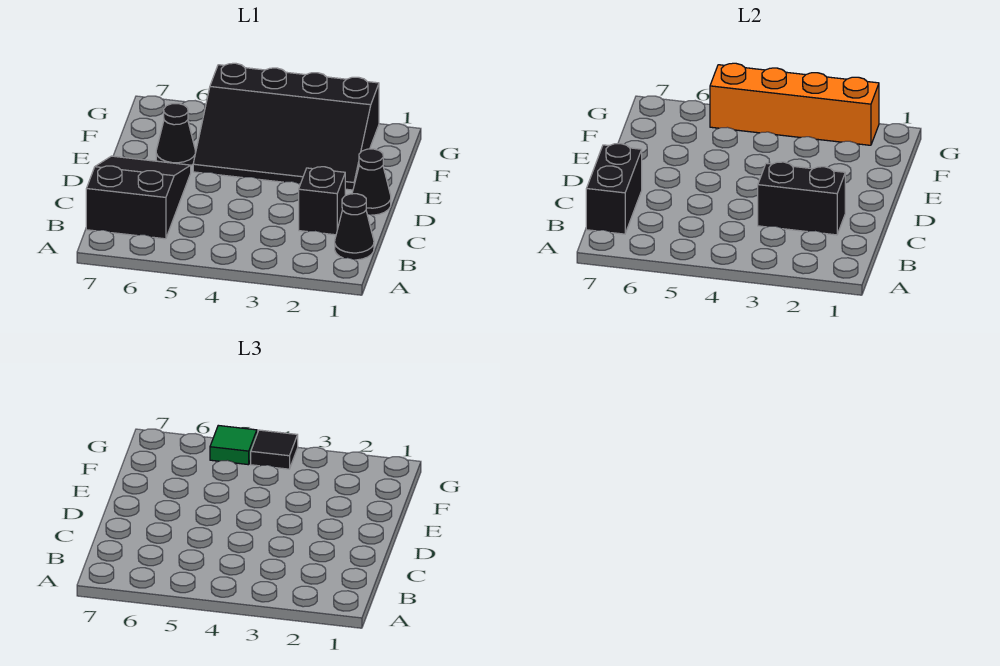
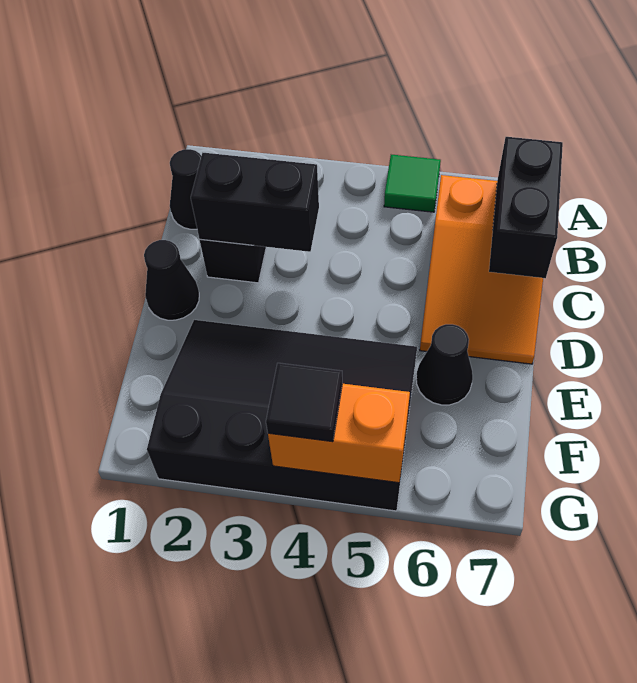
black 2x3 slope [86,156,191,239] -> orange 2x3 slope [420,175,543,364]
orange 1x4 brick [710,63,879,145] -> orange 1x2 brick [268,384,410,483]
green 1x1 tile [210,425,257,465] -> green 1x1 tile moved to [384,155,441,212]

